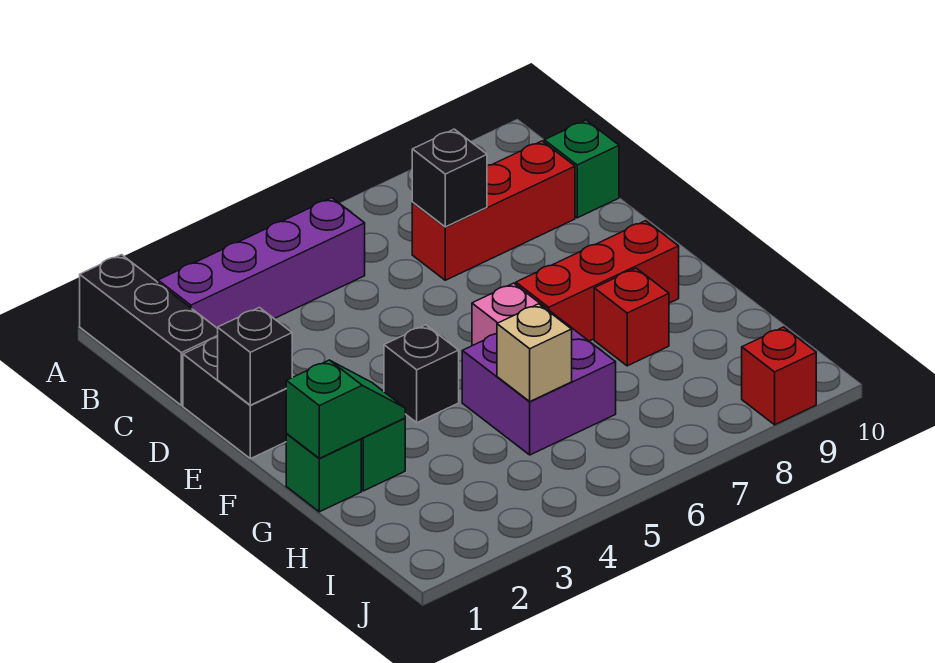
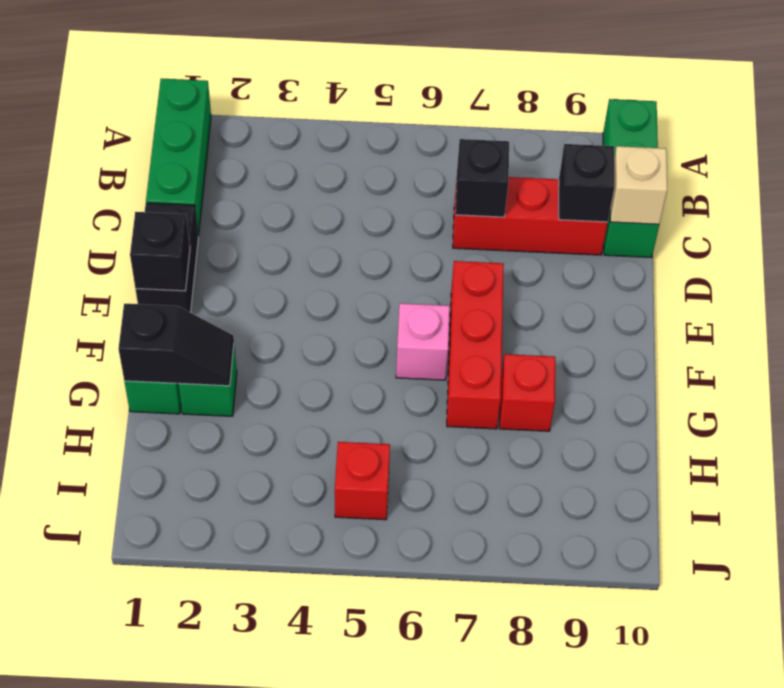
black 1x3 brick [80,255,218,405] -> green 1x3 brick [146,78,211,236]
purple 1x4 brick [158,198,365,328] -> none
green 1x1 brick [544,120,619,218] -> green 1x3 brick [603,99,659,258]
black 1x1 brick [384,325,459,423] -> black 1x1 brick moved to [559,144,614,222]
red 1x3 brick [516,221,679,341] -> red 1x3 brick turned to [447,261,504,429]
green 1x2 slope [286,360,405,458] -> black 1x2 slope [119,304,234,386]
purple 2x2 brick [462,310,616,455] -> none
tan 1x1 brick [497,304,572,401] -> tan 1x1 brick moved to [610,146,667,224]
red 1x1 brick [742,327,816,425] -> red 1x1 brick moved to [335,442,390,520]

